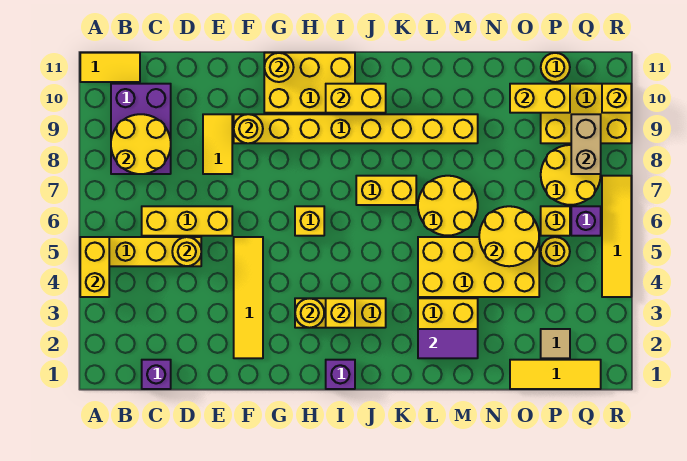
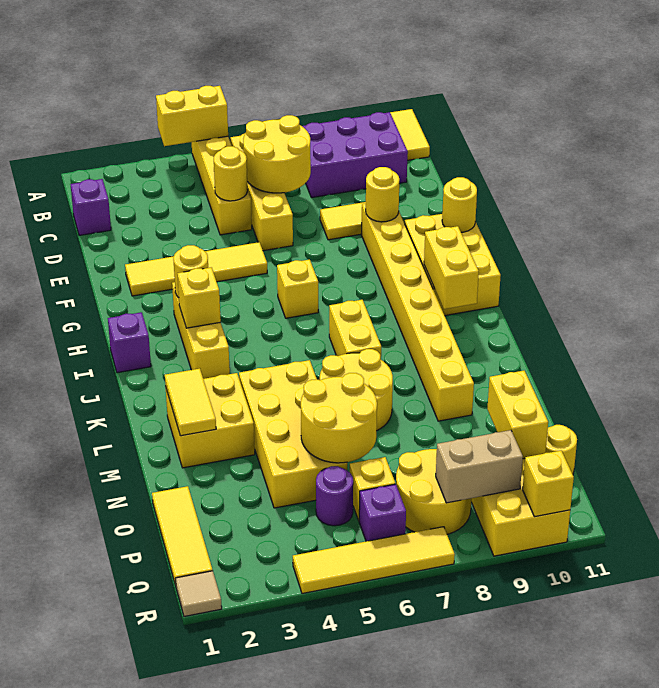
yellow 2x2 round brick [111,114,171,174] -> yellow 2x2 round brick moved to [243,115,311,193]
yellow 1x3 brick [142,206,232,236] -> yellow 1x4 brick [230,134,293,251]
purple 1x2 tile [418,329,478,358] -> yellow 1x2 tile [165,368,216,436]
tan 1x1 tile [541,329,570,358] -> tan 1x1 tile moved to [175,571,222,616]
yellow 1x1 round brick [541,237,570,266] -> purple 1x1 round brick [316,466,353,526]

